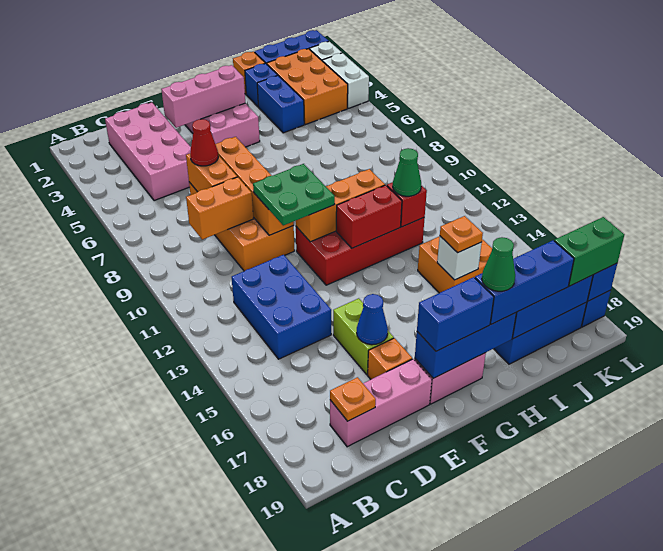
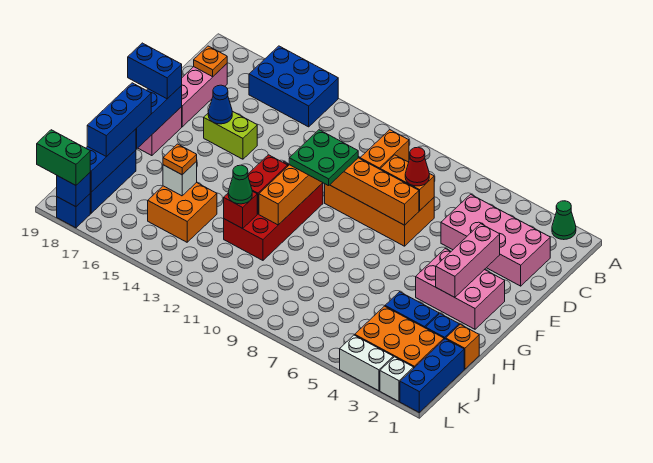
blue 2x3 brick [232,255,331,359] -> blue 2x3 brick moved to [249,46,338,127]
orange 1x1 brick [368,338,412,379] -> none
blue 1x2 brick [417,277,494,351] -> blue 1x2 brick turned to [128,43,182,99]
green 1x1 cone [482,237,515,291] -> green 1x1 cone moved to [552,201,576,240]
green 1x2 brick [554,217,624,286] -> green 1x2 brick turned to [37,130,90,185]

